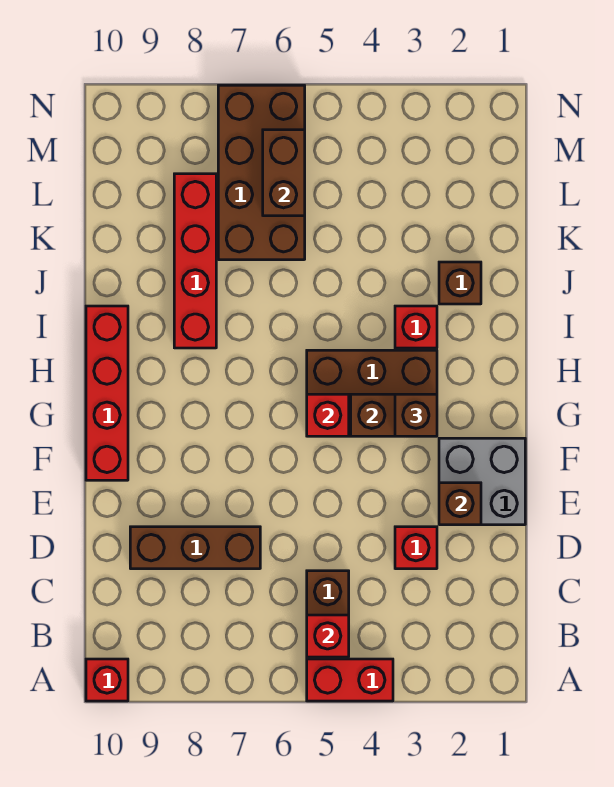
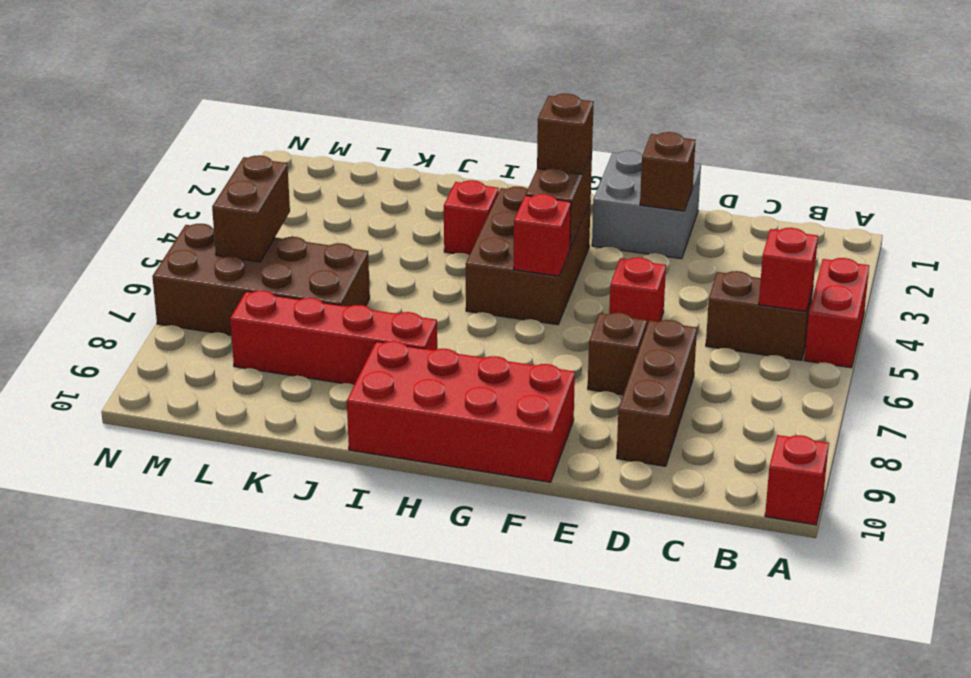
red 1x1 brick [395,527,437,569] -> red 1x1 brick moved to [609,257,666,328]
red 1x4 brick [86,306,128,480] -> red 2x4 brick [347,341,575,482]
brown 1x1 brick [439,262,481,304] -> brown 1x1 brick moved to [588,313,647,395]
brown 1x2 brick [263,130,305,216] -> brown 1x2 brick turned to [212,155,290,262]

